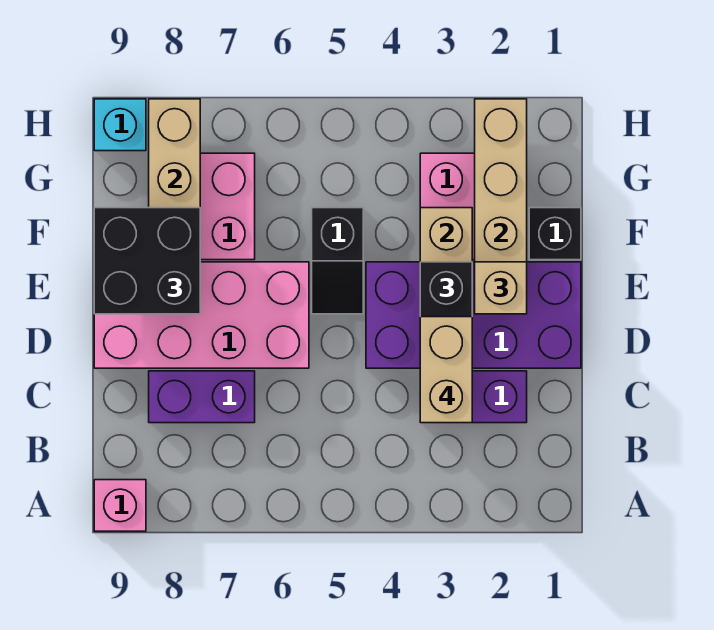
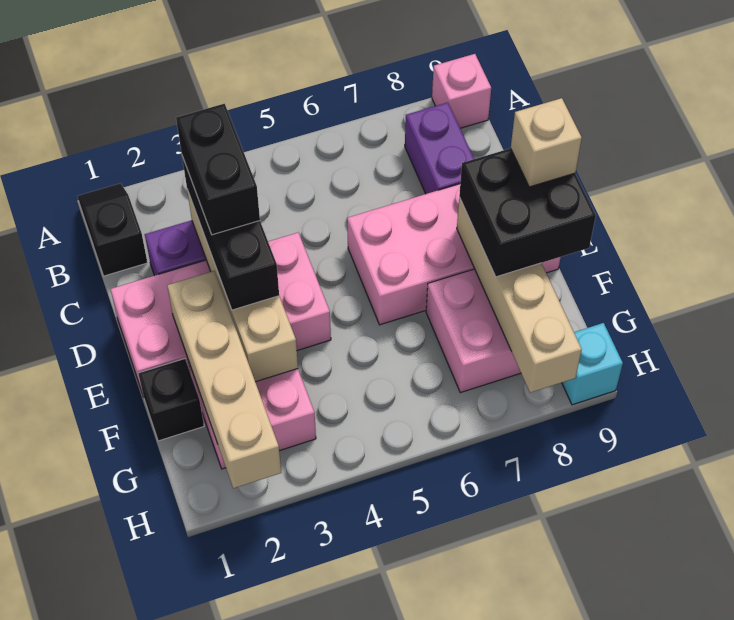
tan 1x2 brick [420,317,472,423] -> black 1x2 brick [176,104,260,235]
purple 1x2 brick [149,371,255,423] -> purple 1x2 brick turned to [405,102,474,194]
purple 2x4 brick [366,262,581,368] -> pink 2x4 brick [110,233,331,394]
tan 1x1 brick [475,262,527,314] -> tan 1x1 brick moved to [511,98,582,187]
black 1x2 slope [312,208,363,314] -> black 1x2 slope moved to [77,183,148,276]

